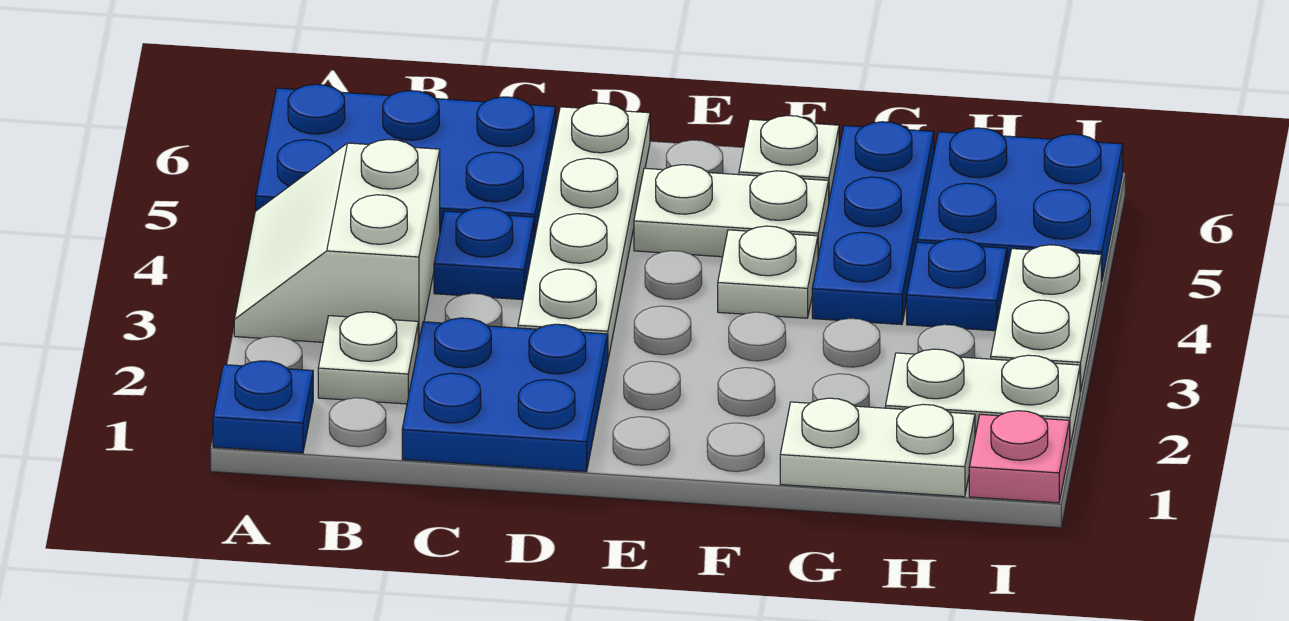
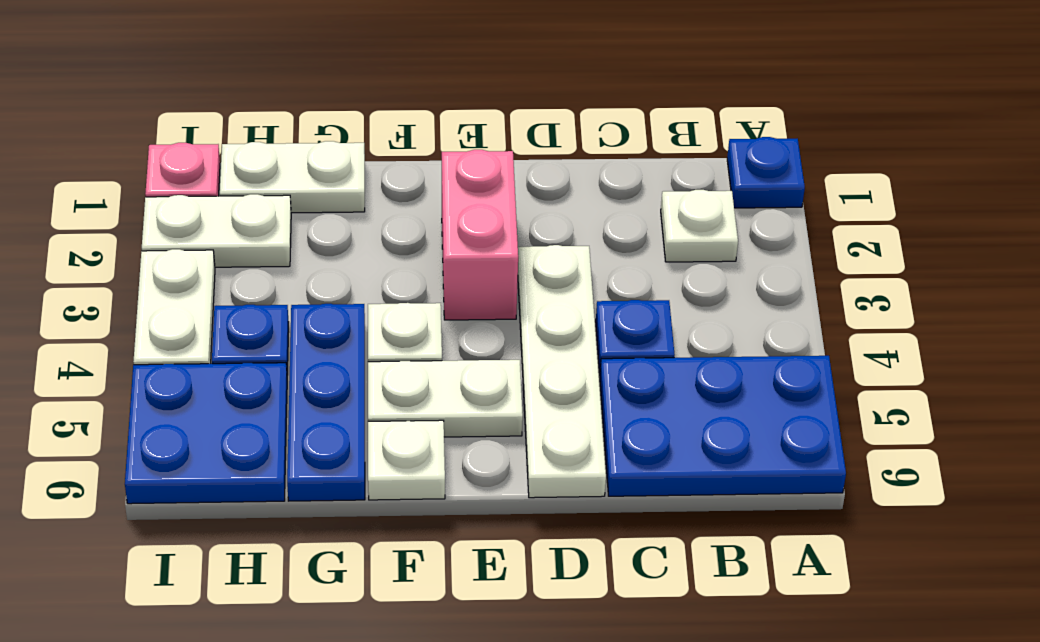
white 2x2 slope [234,140,440,345] -> none
blue 2x2 plate [402,318,608,472] -> none
none -> pink 1x2 brick [442,150,518,320]

